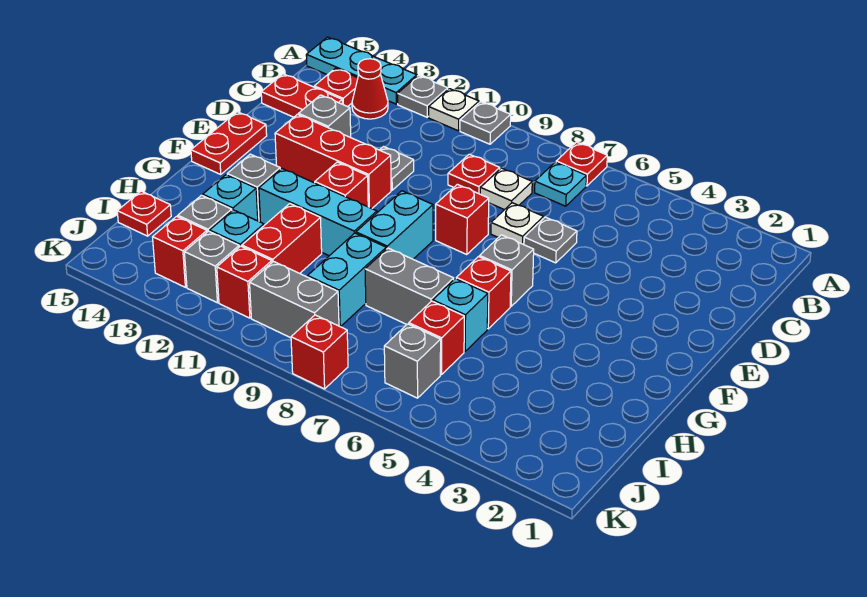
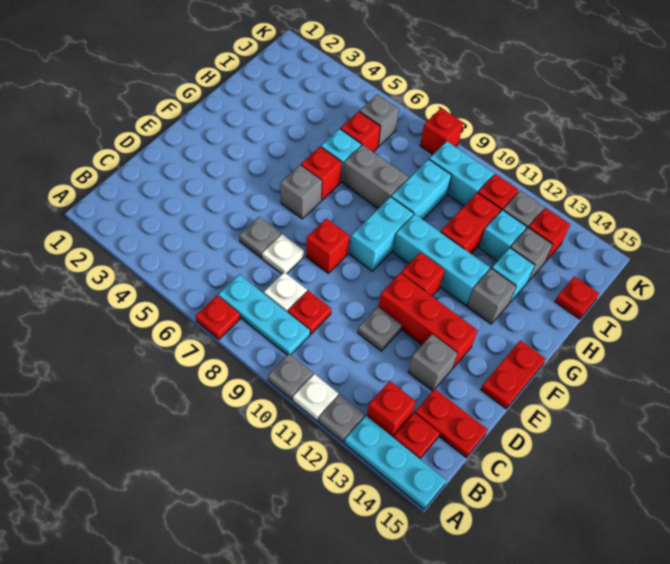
cyan 1x1 plate [535,162,586,206] -> cyan 1x3 plate [218,274,310,355]
red 1x1 cone [352,59,388,119] -> red 1x1 brick [367,381,416,437]
grey 1x2 brick [250,261,339,338] -> cyan 1x2 brick [429,141,494,206]

